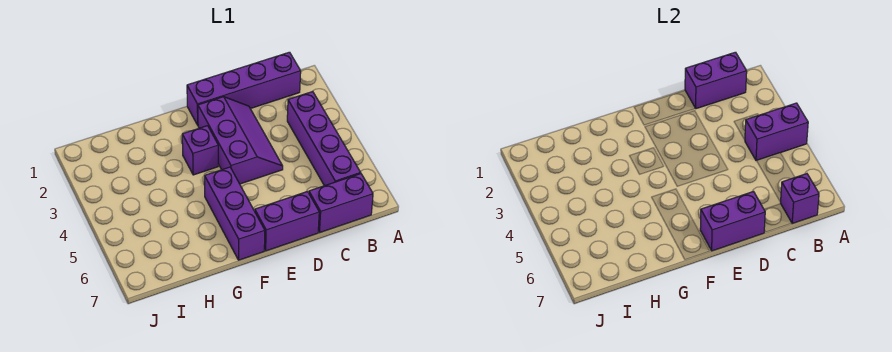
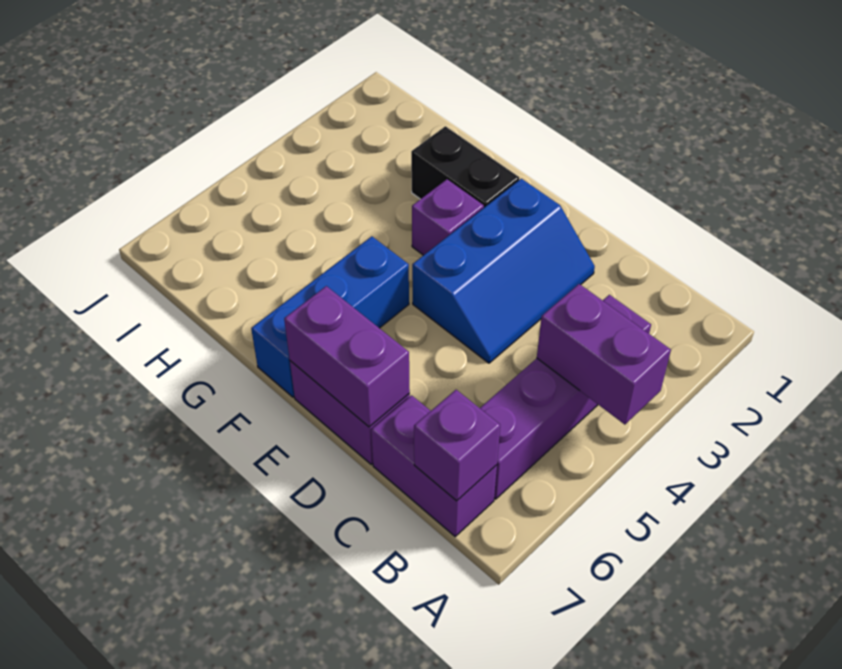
purple 1x4 brick [187,52,301,125] -> none
purple 1x2 brick [685,52,747,109] -> none
purple 2x3 slope [198,97,283,184] -> blue 2x3 slope [412,179,595,363]
none -> black 1x2 brick [411,126,519,207]
purple 1x3 brick [205,167,265,260] -> blue 1x3 brick [251,236,409,397]

